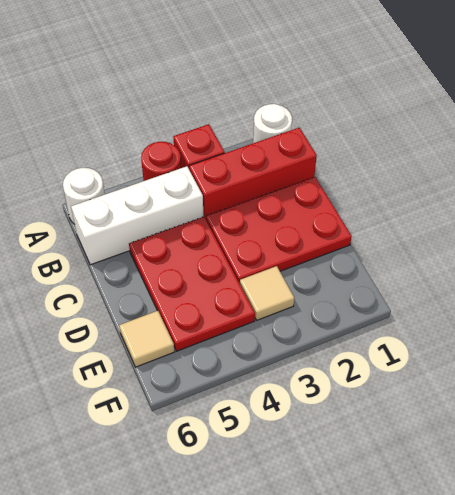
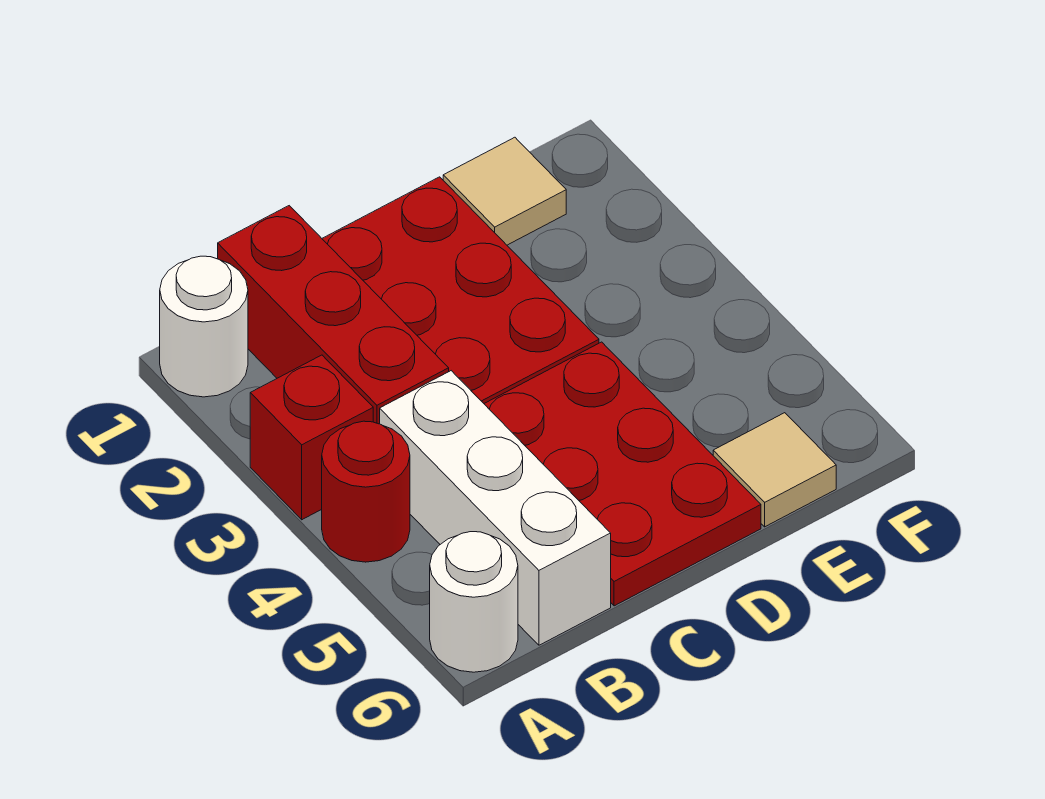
red 2x3 plate [129,217,255,351] -> red 2x3 plate turned to [484,342,761,606]
tan 1x1 tile [240,266,294,320] -> tan 1x1 tile moved to [443,137,566,245]

